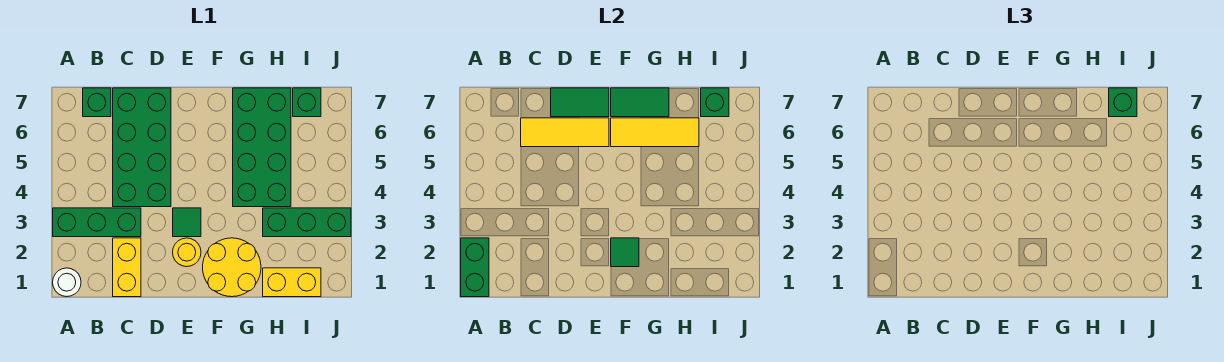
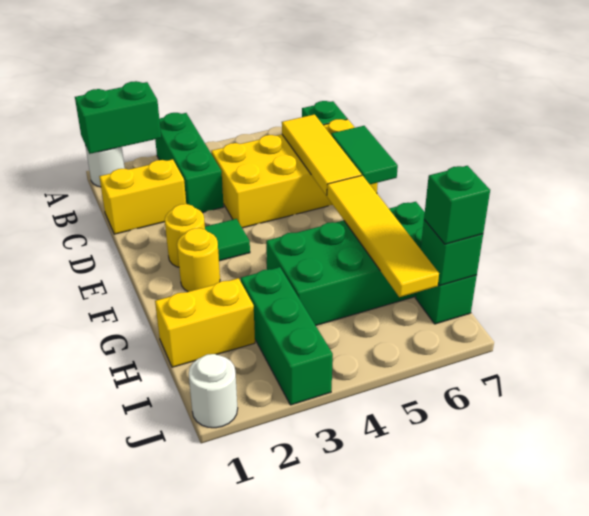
green 2x4 brick [113,88,171,207] -> yellow 2x4 brick [211,119,378,228]
yellow 2x2 round brick [203,238,261,297] -> yellow 1x1 round brick [177,228,220,292]
green 1x1 tile [611,238,639,267] -> none
yellow 1x3 tile [611,118,699,147] -> yellow 1x4 tile [327,175,439,297]
green 1x2 tile [611,88,669,117] -> none
yellow 1x2 brick [263,268,321,297] -> yellow 1x2 brick turned to [155,278,255,367]
none -> white 1x1 round brick [189,354,238,428]

